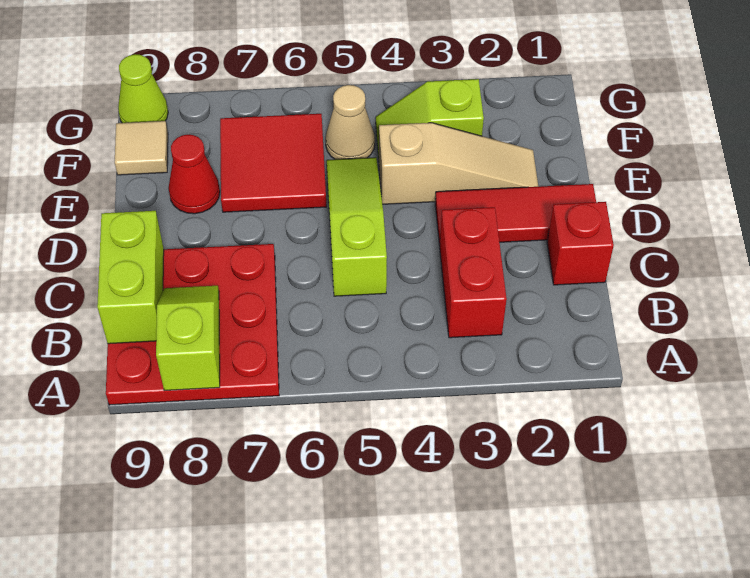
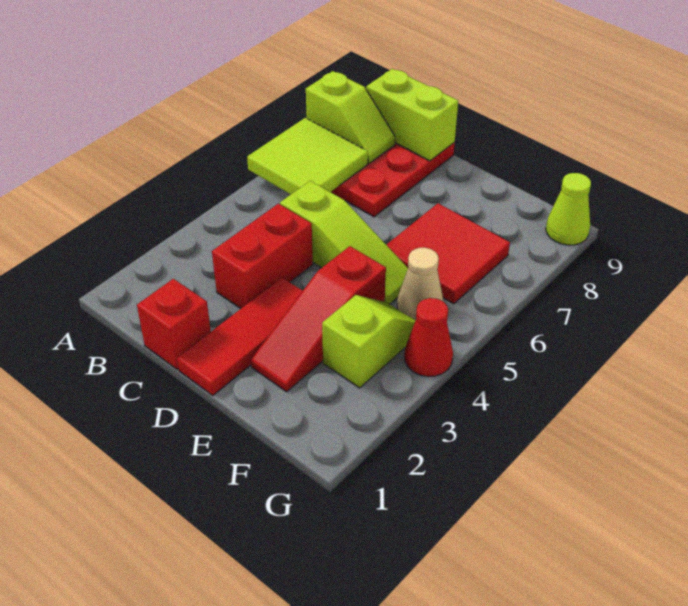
none -> lime 2x2 tile [247,118,368,195]
red 1x2 brick [440,207,507,338] -> red 1x2 brick turned to [212,204,313,308]
tan 1x3 slope [379,123,538,204] -> red 1x3 slope [251,246,386,392]
red 1x1 cone [168,135,220,214] -> red 1x1 cone moved to [404,298,453,377]
tan 1x1 tile [115,121,168,175] -> none

